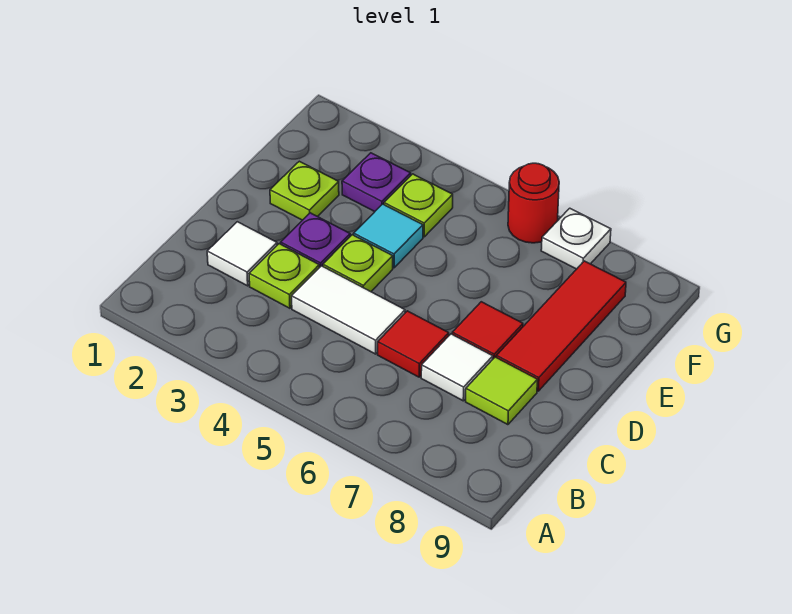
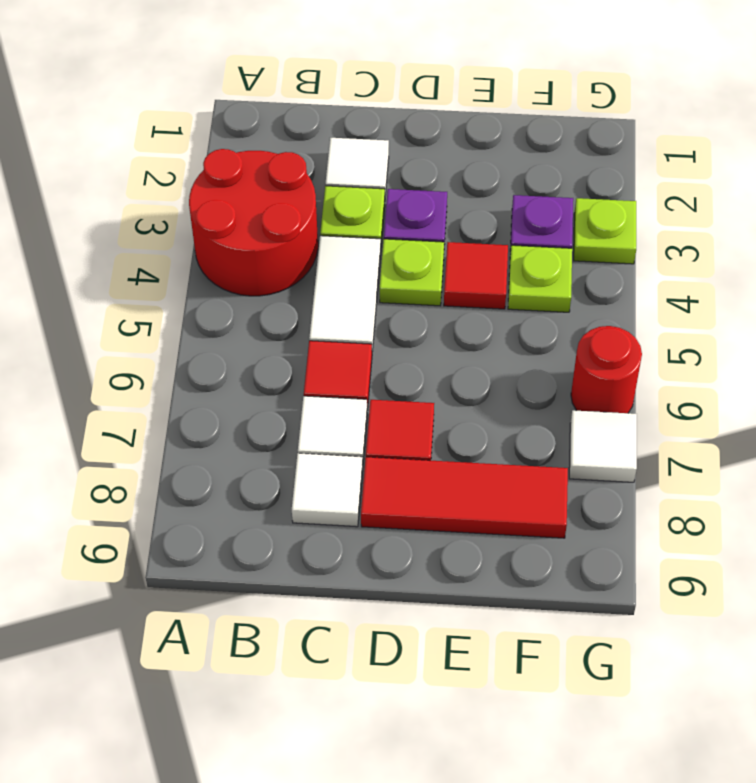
none -> red 2x2 round brick [189,149,318,296]
lime 1x1 tile [466,357,537,425] -> white 1x1 tile [292,453,363,527]
lime 1x1 plate [270,161,339,220] -> lime 1x1 plate moved to [574,198,636,264]
cyan 1x1 tile [354,204,423,268] -> red 1x1 tile [444,242,508,309]
white 1x1 plate [541,208,611,269] -> white 1x1 tile [569,410,637,482]

